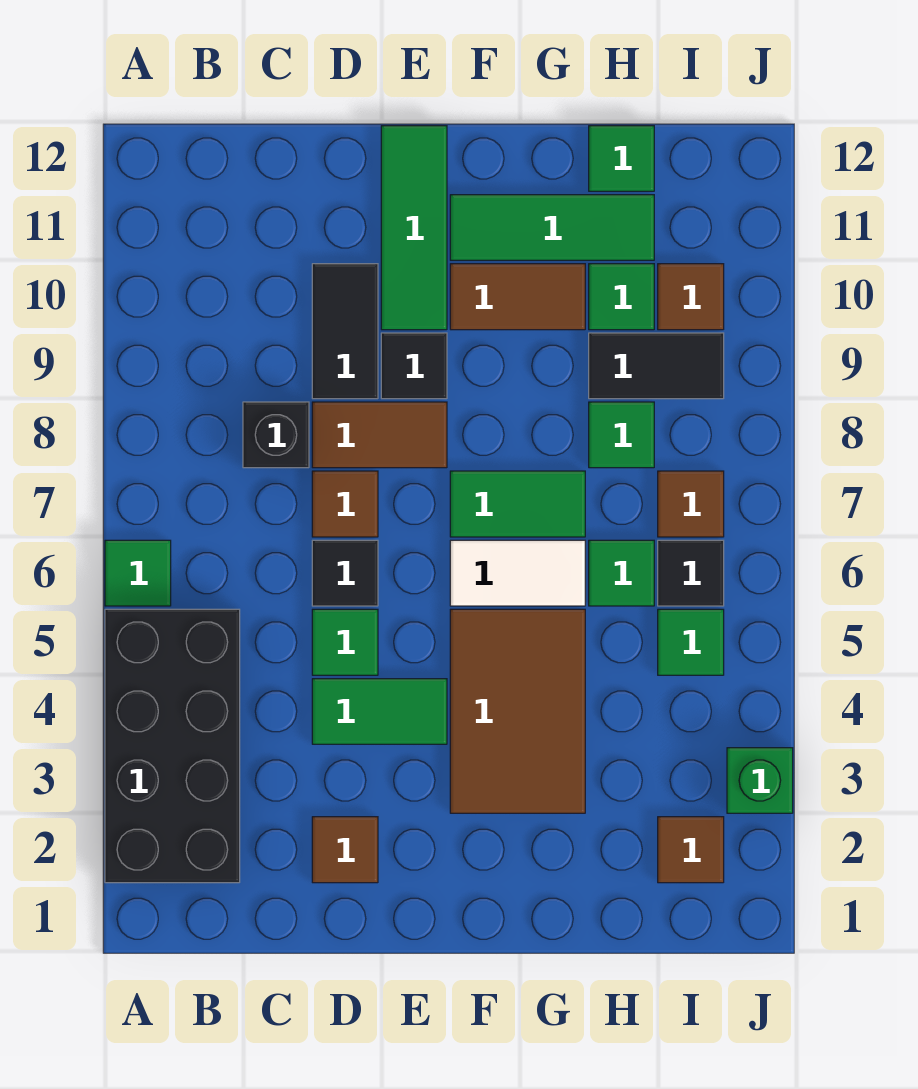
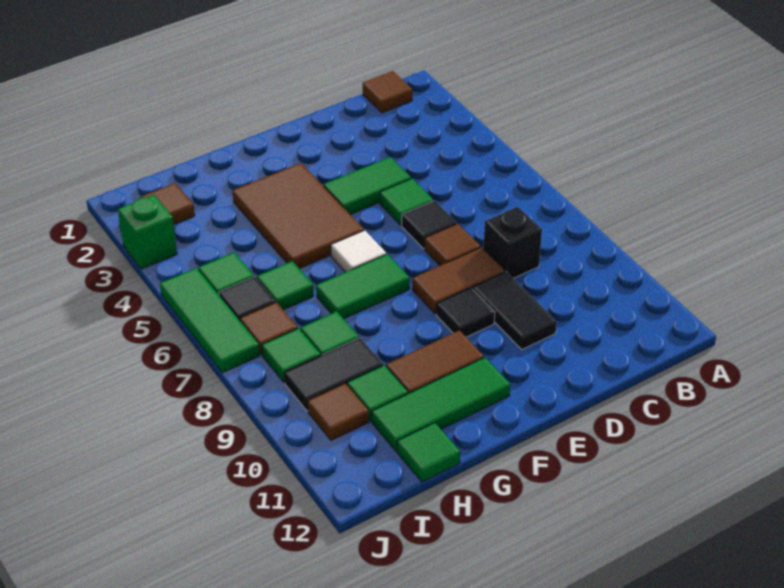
black 2x4 brick [105,609,240,883] -> none
green 1x1 tile [105,540,171,606] -> green 1x1 tile moved to [262,328,321,383]
brown 1x1 tile [312,817,378,883] -> brown 1x1 tile moved to [363,71,412,113]
green 1x3 tile [381,126,447,330] -> green 1x3 tile moved to [160,268,260,373]
white 1x2 tile [450,540,585,606] -> white 1x1 tile [331,230,386,272]

